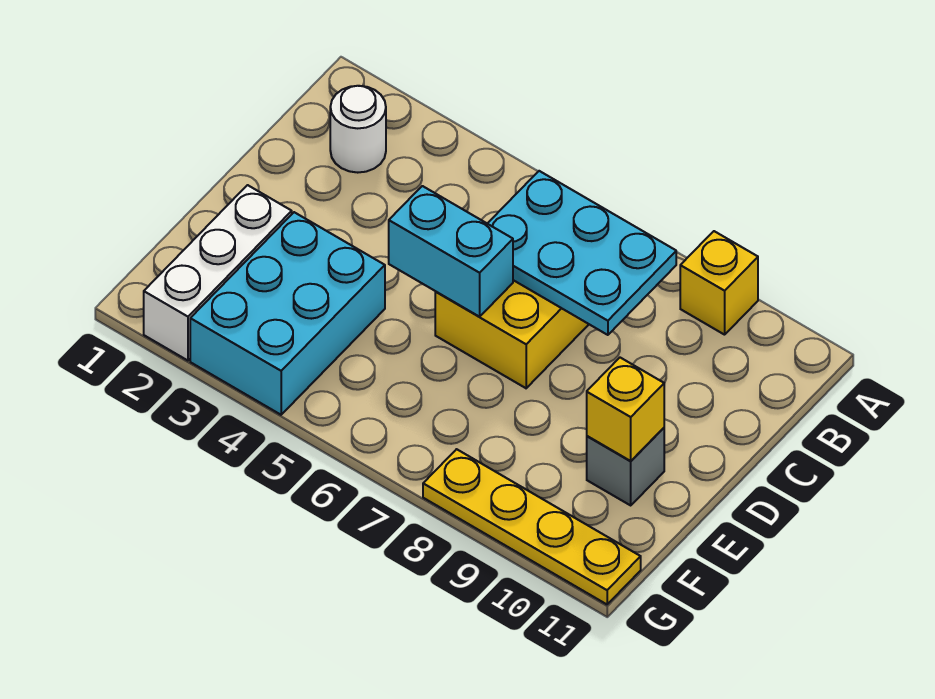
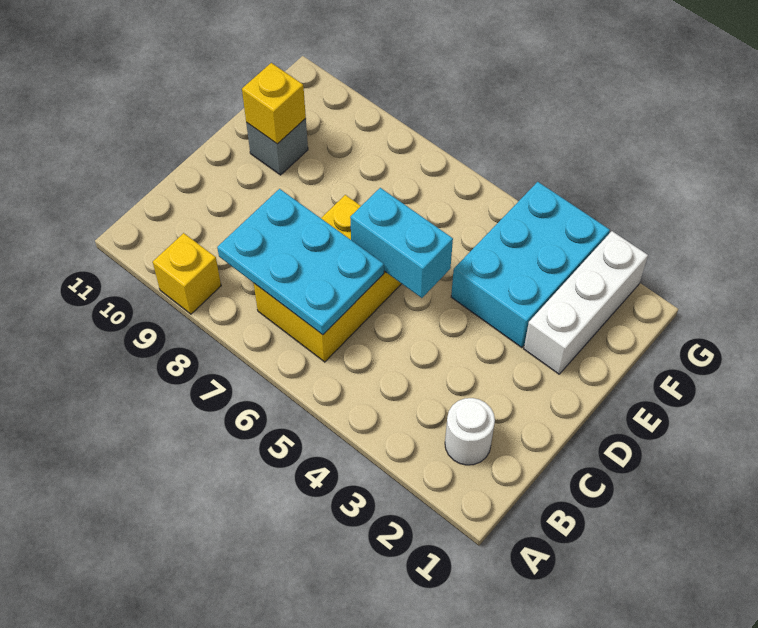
yellow 1x4 plate [423,449,641,604] -> none

